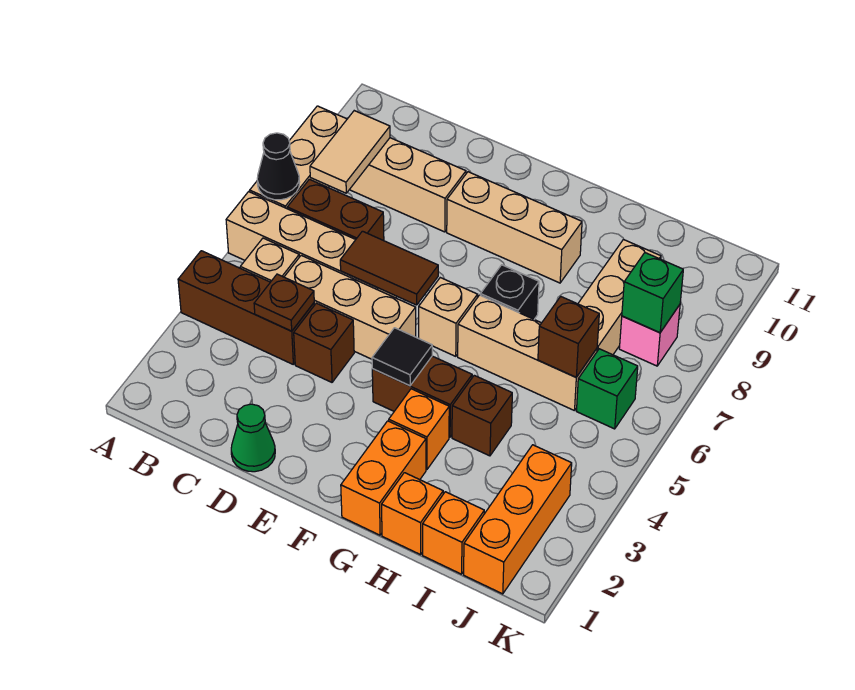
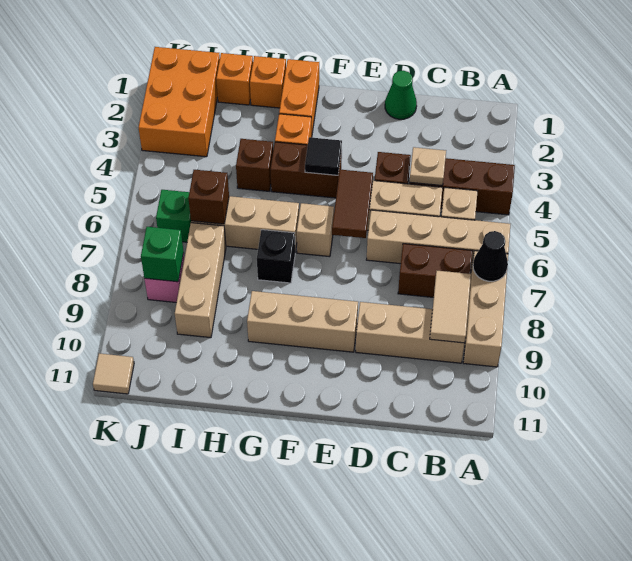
brown 1x1 plate [254,274,314,331] -> tan 1x1 plate [410,147,446,186]
brown 1x2 tile [340,231,438,305] -> brown 1x2 tile turned to [332,170,373,238]
orange 1x3 brick [464,445,572,594] -> orange 2x3 brick [139,47,220,157]
none -> tan 1x1 tile [93,353,134,394]

